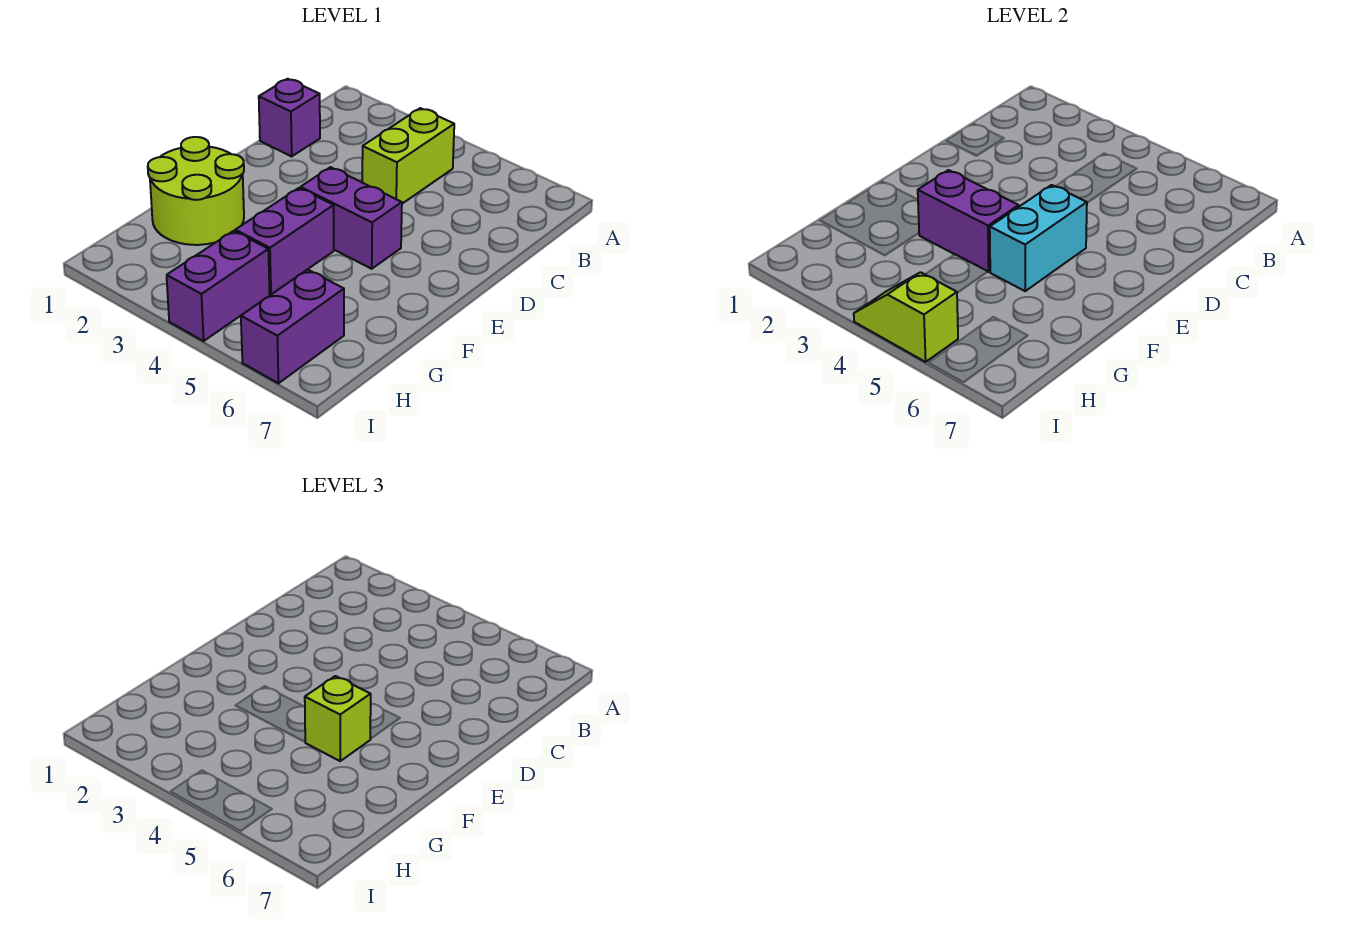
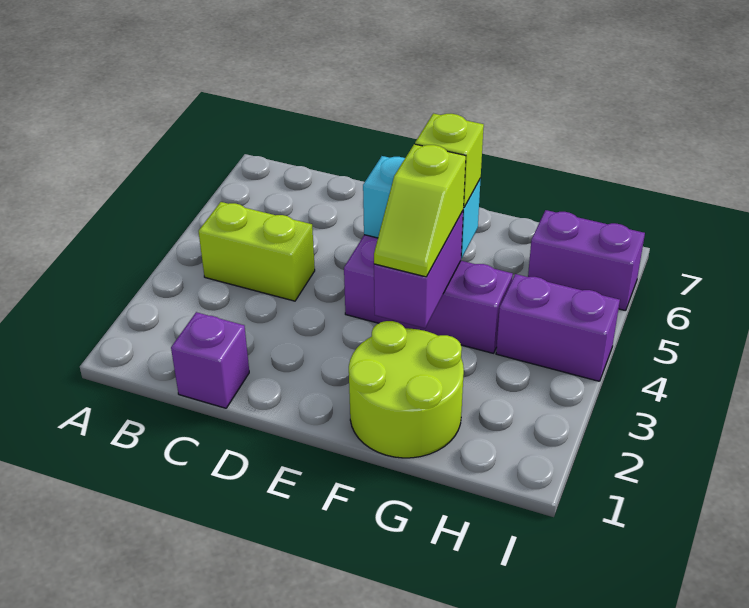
lime 1x2 slope [854,272,958,362] -> lime 1x2 slope moved to [374,144,466,277]

